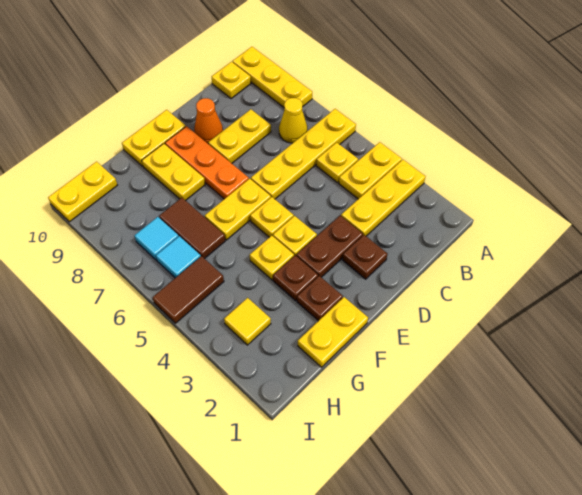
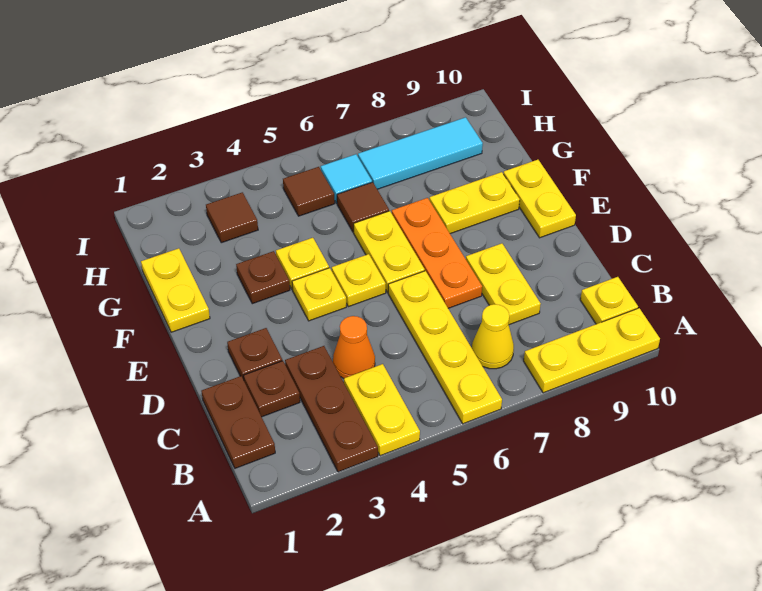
yellow 1x3 plate [341,160,426,236] -> brown 1x3 plate [285,346,378,472]
yellow 1x1 plate [316,142,358,183] -> none
brown 1x2 plate [296,216,363,277] -> brown 1x2 plate moved to [202,376,275,468]
orange 1x1 cone [194,98,223,143] -> orange 1x1 cone moved to [333,316,375,379]
orange 1x3 plate [165,126,249,199] -> orange 1x3 plate turned to [392,198,482,308]
brown 1x1 plate [297,276,343,321] -> brown 1x1 plate moved to [244,361,300,417]
brown 1x2 tile [159,198,225,259] -> brown 1x1 tile [337,182,389,232]
yellow 1x1 tile [224,298,271,345] -> brown 1x1 tile [206,192,258,243]
brown 1x2 tile [153,256,224,323] -> brown 1x1 tile [283,167,335,216]
cyan 1x1 tile [134,217,179,260] -> cyan 1x3 tile [358,117,483,189]
yellow 1x2 plate [48,162,117,222] -> none

